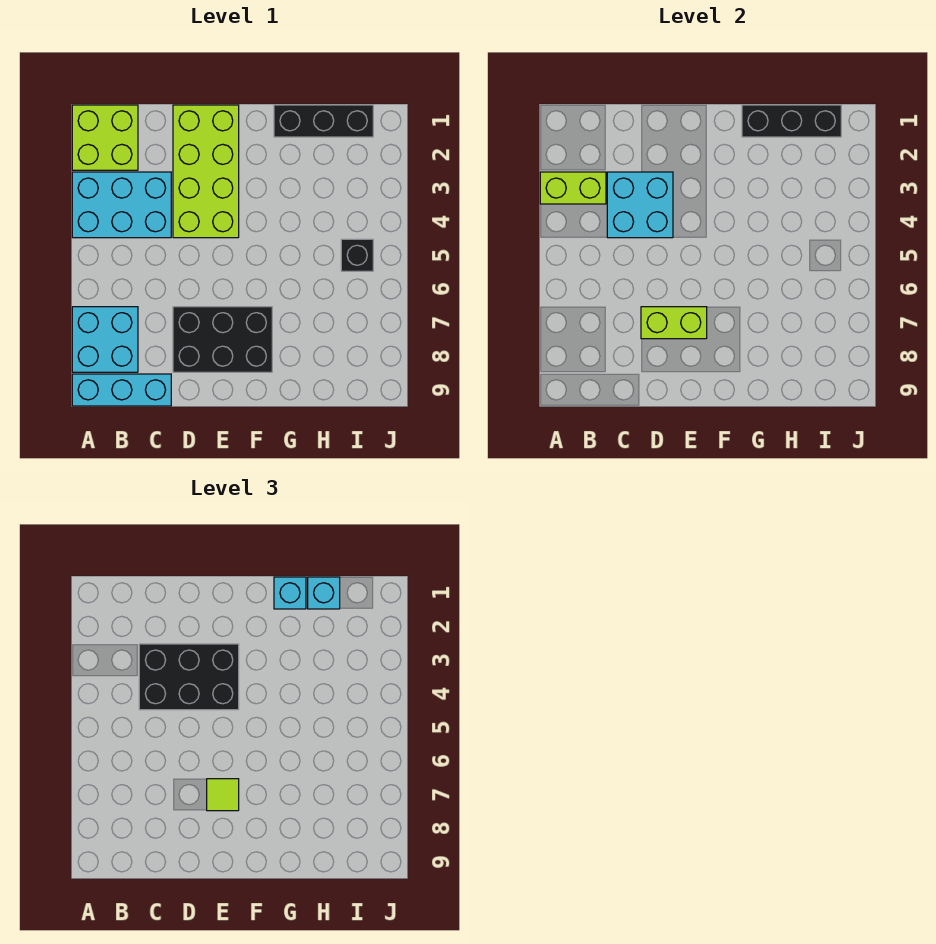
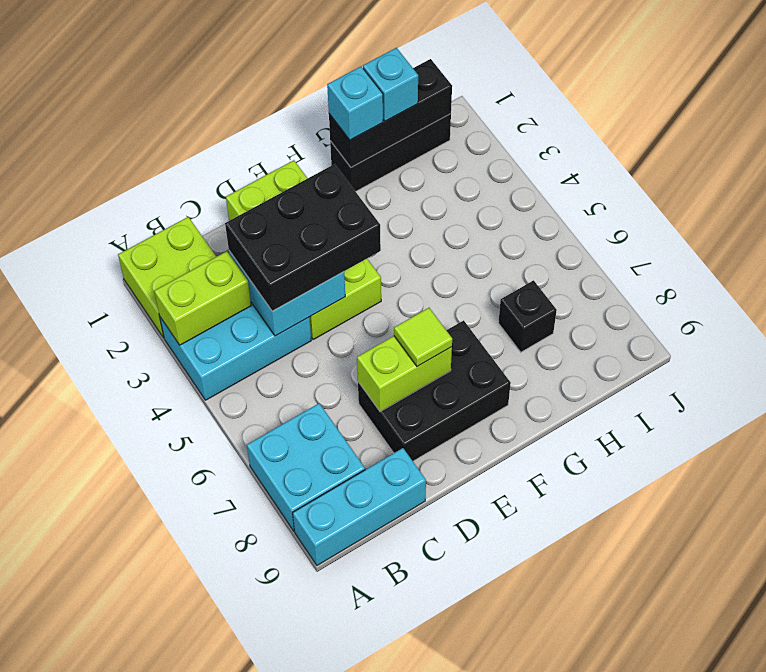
black 1x1 brick [341,239,373,271] -> black 1x1 brick moved to [498,280,557,352]

